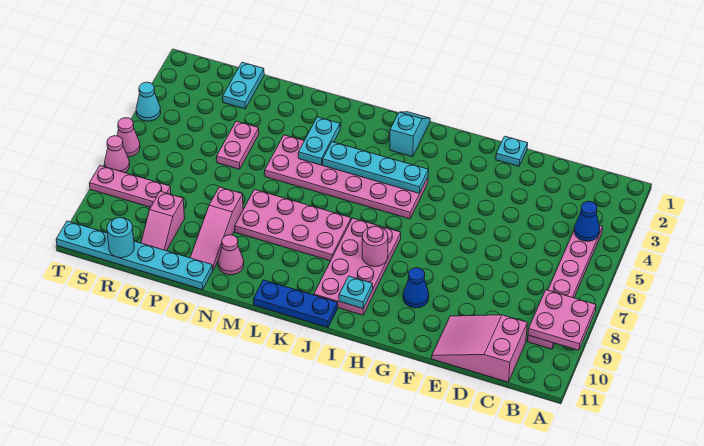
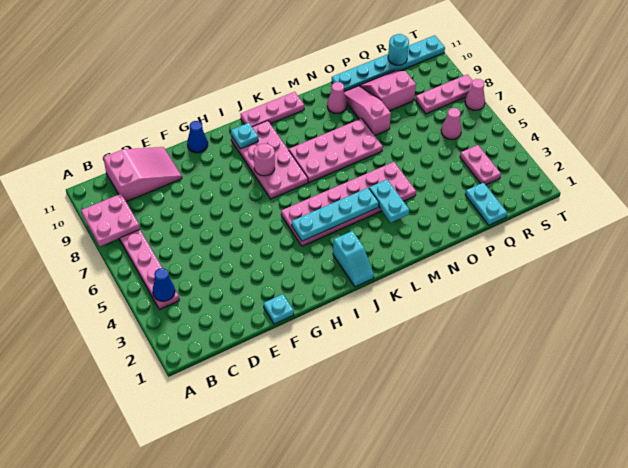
blue 1x1 cone [403,268,429,308] -> blue 1x1 cone moved to [187,121,208,153]
blue 1x3 plate [254,280,338,328] -> pink 1x3 plate [240,92,304,127]
pink 1x2 plate [217,121,259,169] -> pink 1x2 plate moved to [460,145,501,185]
pink 1x2 slope [141,191,185,251] -> pink 2x2 slope [360,71,416,111]
cyan 1x1 cone [136,82,161,121] -> none
pink 1x1 cone [117,118,140,157] -> pink 1x1 cone moved to [441,108,461,139]

